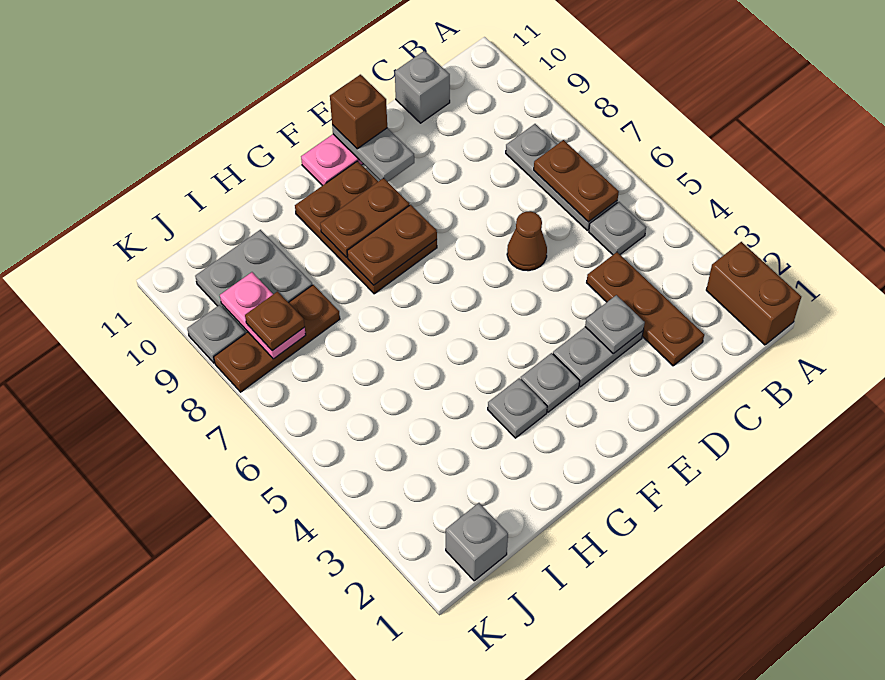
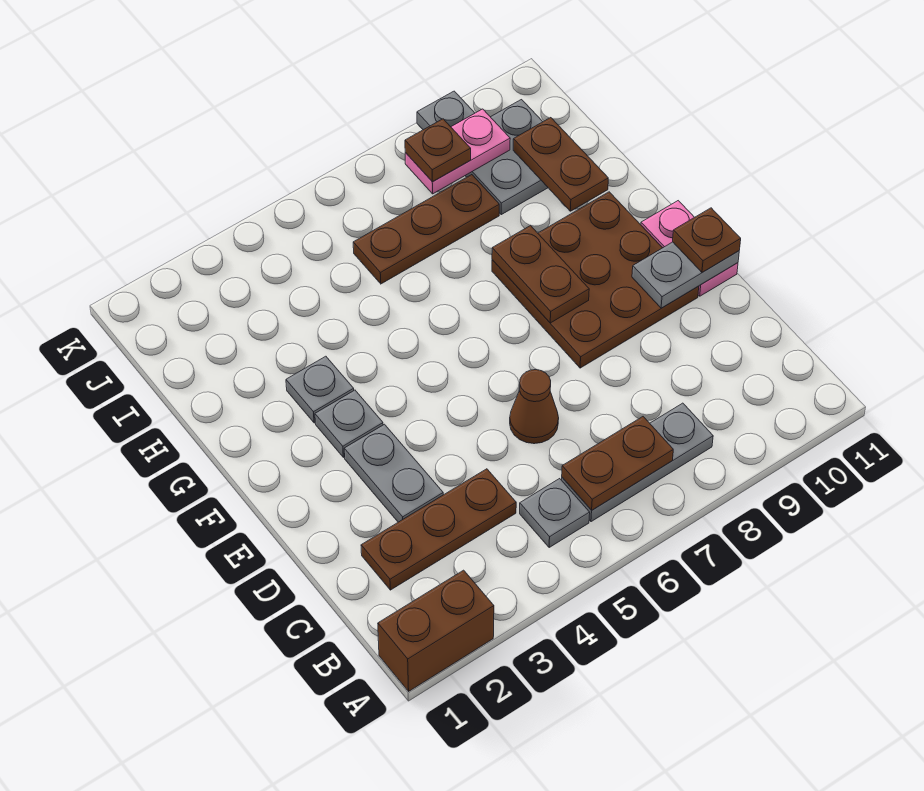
grey 1x1 brick [395,51,450,123] -> none
grey 1x1 plate [585,295,645,354] -> none
brown 1x1 brick [330,75,387,149] -> brown 1x1 plate [673,208,741,272]
brown 2x3 plate [295,161,437,294] -> brown 3x3 plate [492,192,699,368]
brown 1x2 plate [320,178,409,258] -> brown 1x2 plate moved to [513,118,608,211]
brown 1x3 plate [214,285,340,392] -> brown 1x3 plate turned to [353,175,499,284]
grey 1x1 brick [446,503,508,581] -> none

